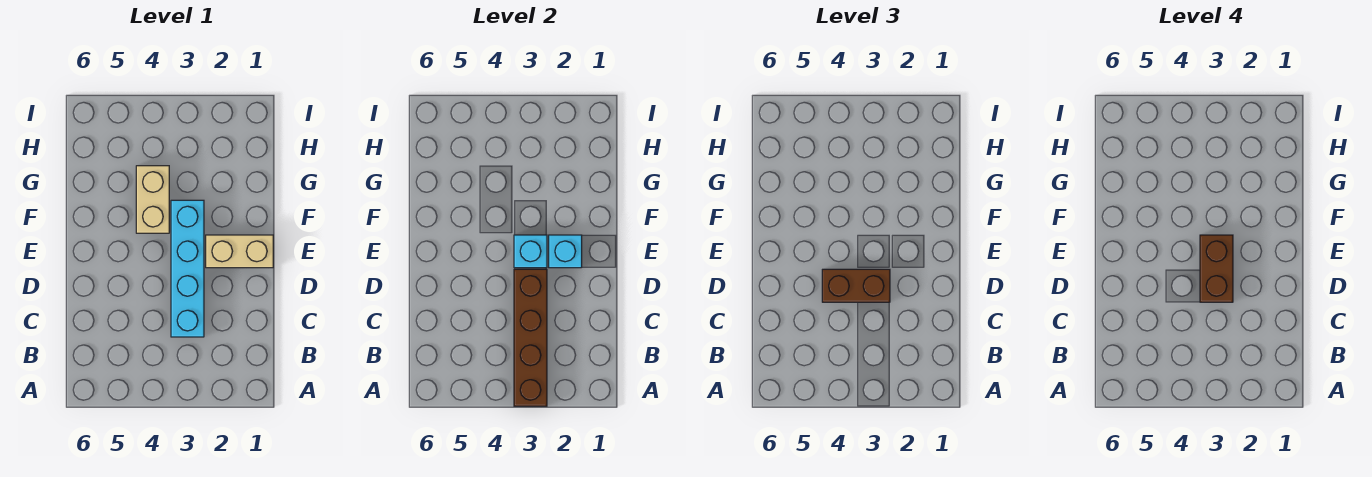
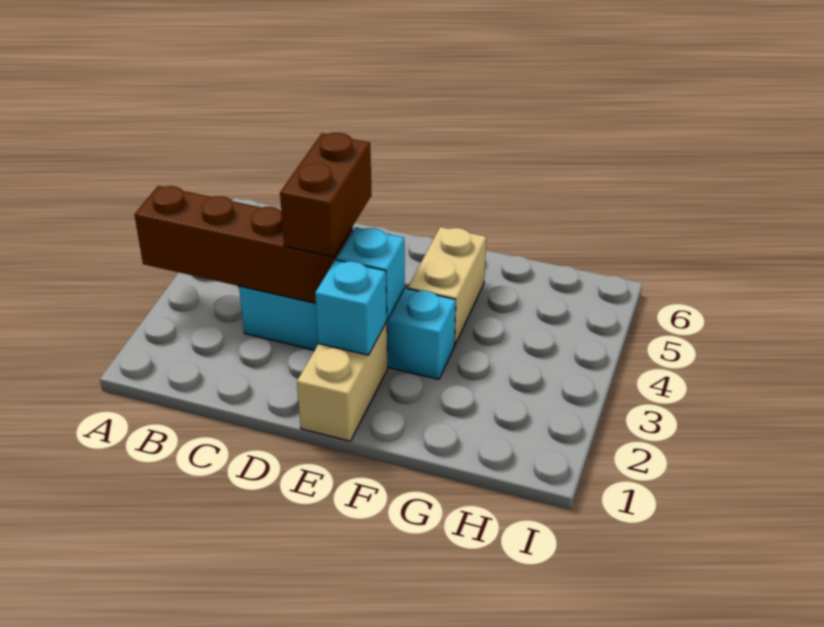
brown 1x2 brick [1200,235,1233,302] -> none
tan 1x2 brick [136,166,169,233] -> tan 1x2 brick turned to [408,227,486,344]

